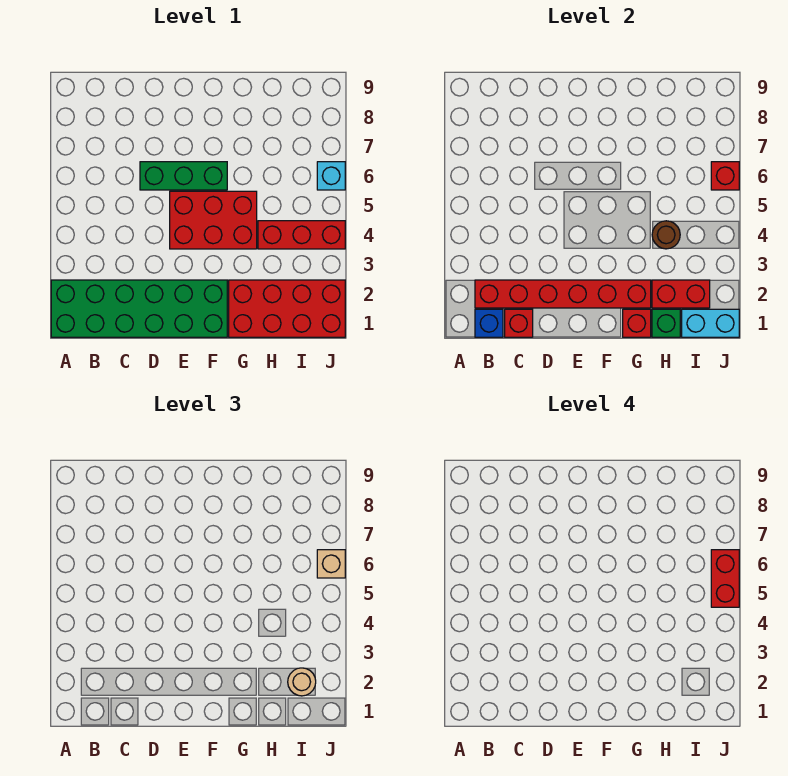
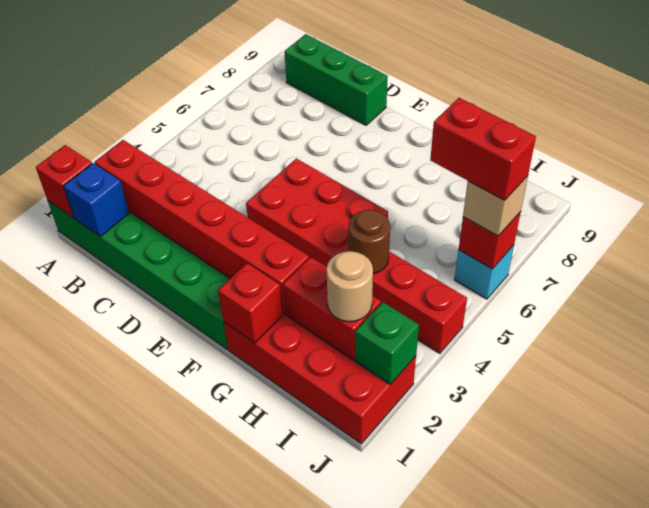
red 1x1 brick [505,309,533,337] -> red 1x1 brick moved to [36,145,92,217]
green 1x3 brick [140,162,227,190] -> green 1x3 brick moved to [284,34,388,125]
green 1x1 brick [652,309,680,337] -> green 1x1 brick moved to [355,302,419,384]
cyan 1x2 brick [682,309,739,337] -> none
red 1x2 brick [711,550,739,607] -> red 1x2 brick turned to [430,98,536,200]

